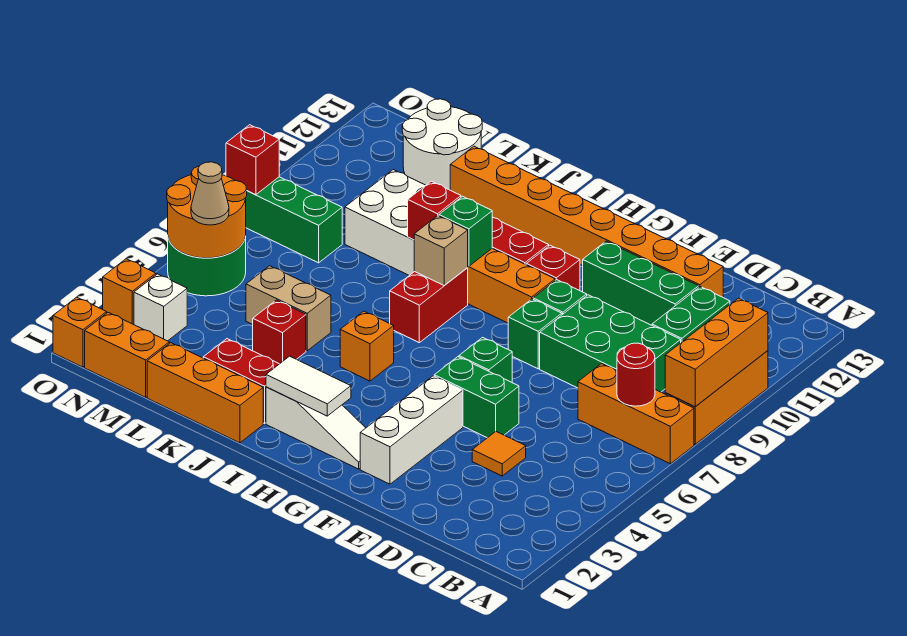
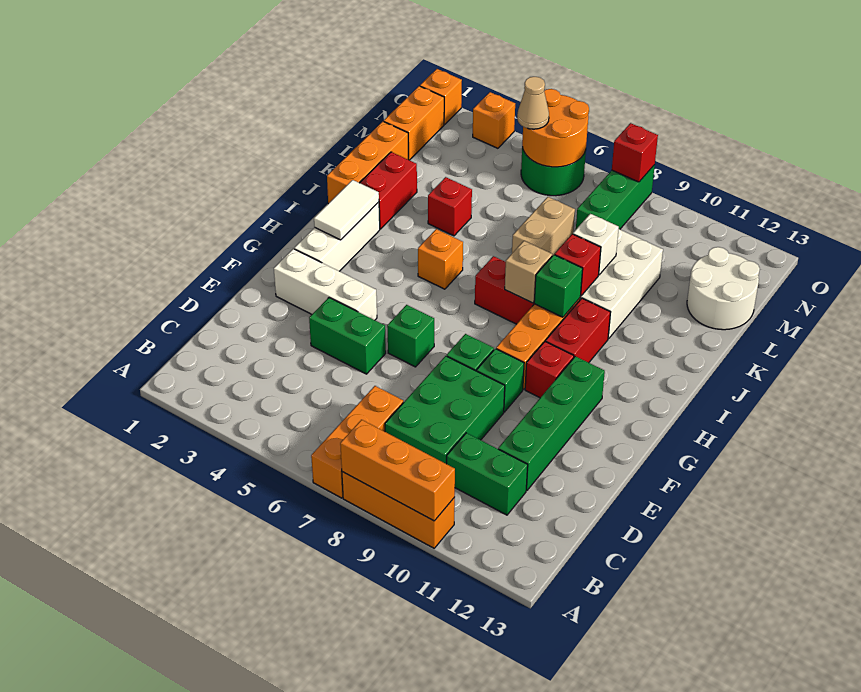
red 1x1 round brick [617,343,655,406] -> none
orange 1x1 tile [472,432,526,476] -> none
green 1x3 brick [583,241,699,325] -> green 1x4 brick [498,356,605,491]
orange 1x8 brick [450,146,723,297] -> none
green 1x2 brick [434,357,519,438] -> green 1x2 brick turned to [309,298,386,374]
white 1x3 slope [266,387,365,469] -> white 1x3 brick [294,202,380,271]
tan 1x2 brick [246,266,331,351] -> tan 1x2 brick moved to [512,197,575,256]
white 1x1 brick [134,274,187,341] -> white 1x1 brick moved to [573,214,619,275]

